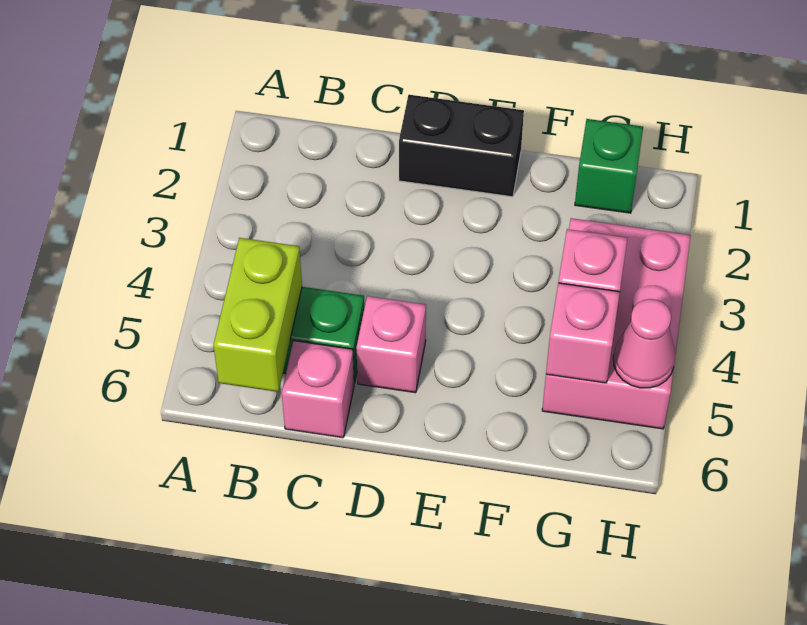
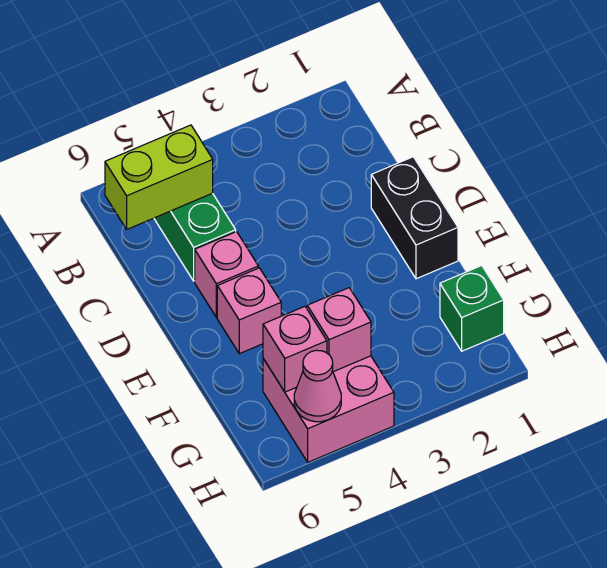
pink 1x1 brick [282,341,354,438] -> pink 1x1 brick moved to [217,268,281,354]
pink 2x3 brick [542,218,691,429] -> pink 2x2 brick [263,356,394,462]

